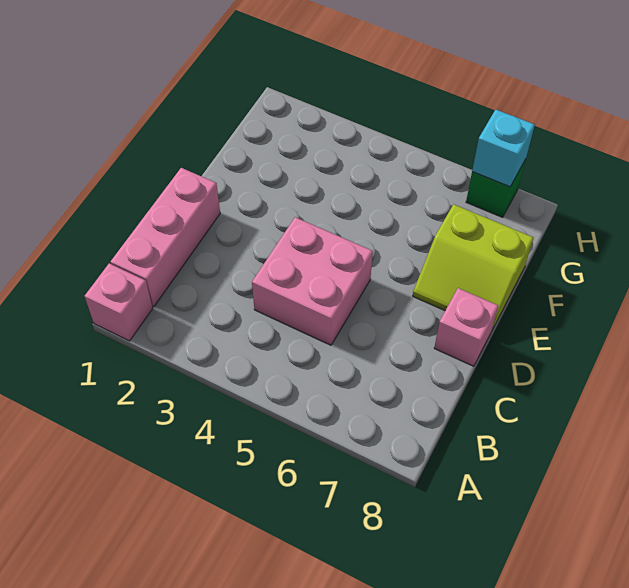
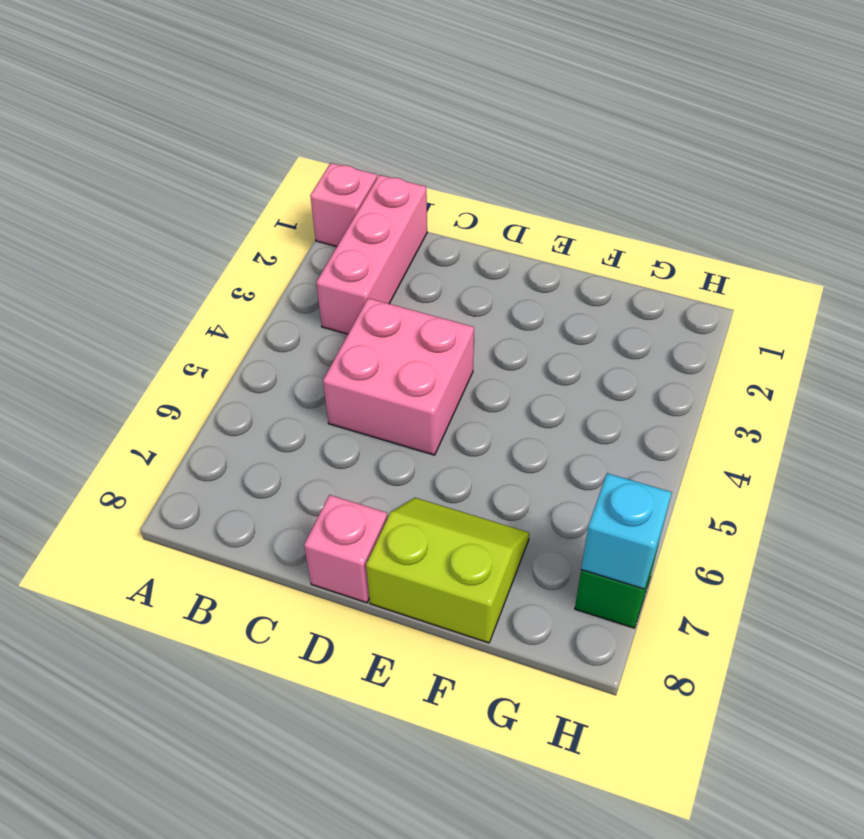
pink 1x3 brick [110,168,220,307] -> pink 1x3 brick turned to [316,175,427,334]
lime 2x2 slope [413,204,533,330] -> lime 2x2 slope turned to [366,498,529,643]

